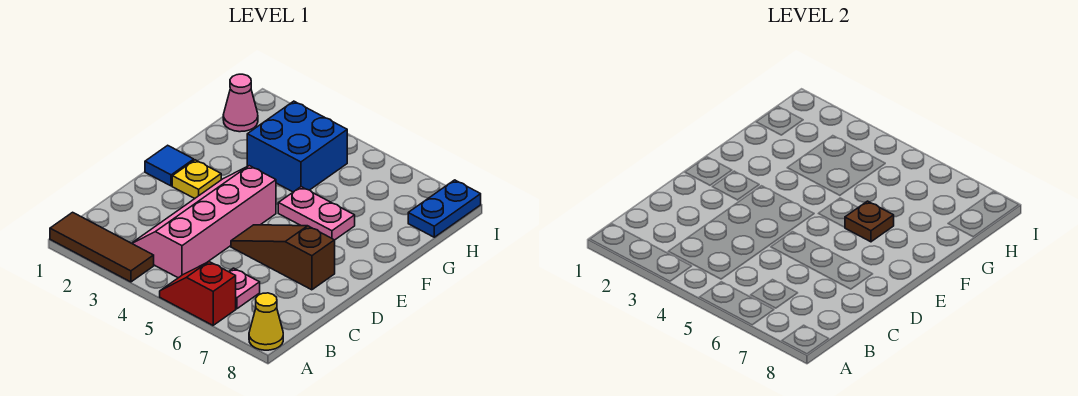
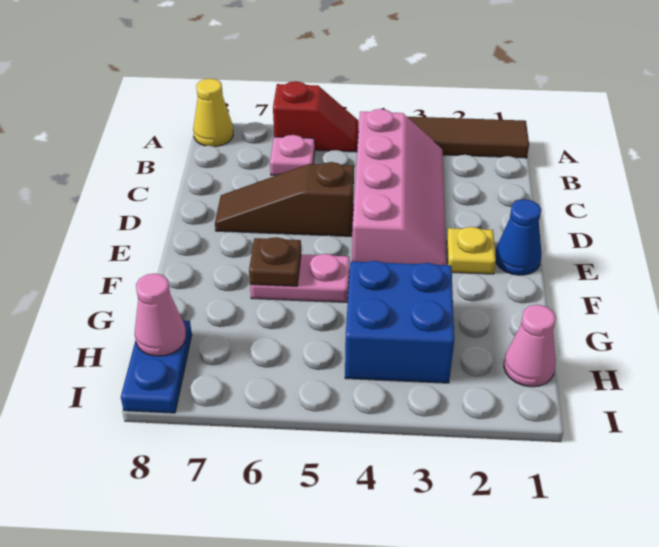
brown 1x3 slope [231,225,335,290] -> brown 1x3 slope turned to [215,162,354,236]
blue 1x1 tile [145,145,194,186] -> blue 1x1 cone [495,199,542,275]
none -> pink 1x1 cone [135,273,186,356]

